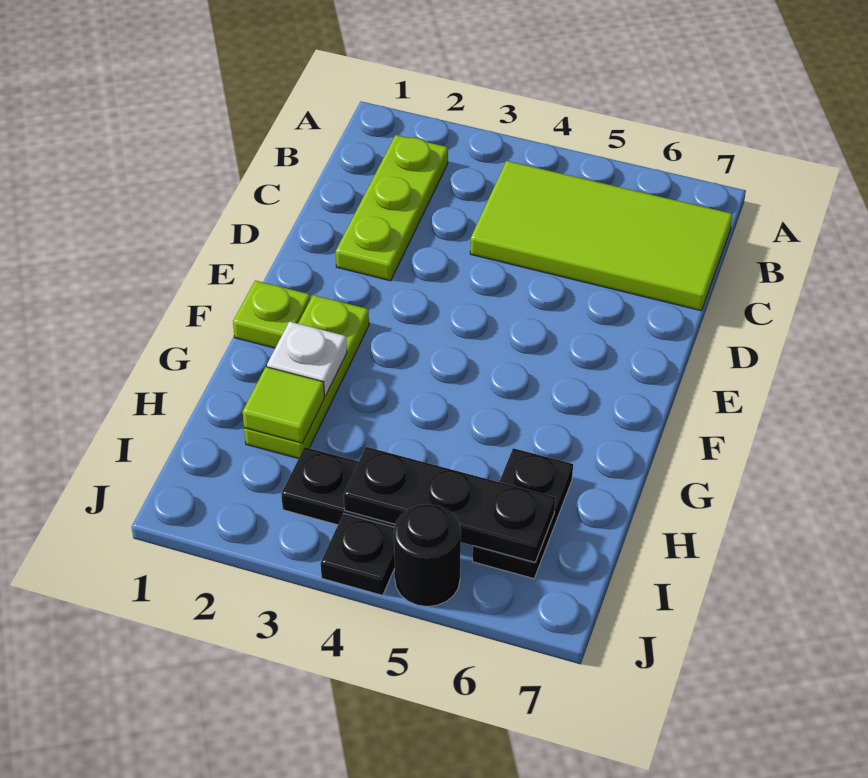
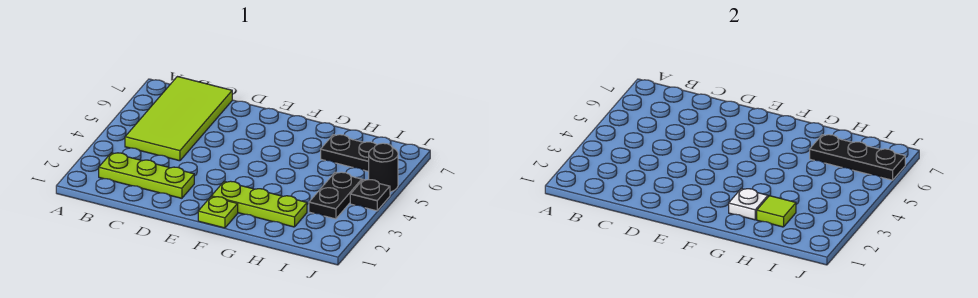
black 1x3 plate [344,447,555,562] -> black 1x3 plate turned to [810,135,905,180]

